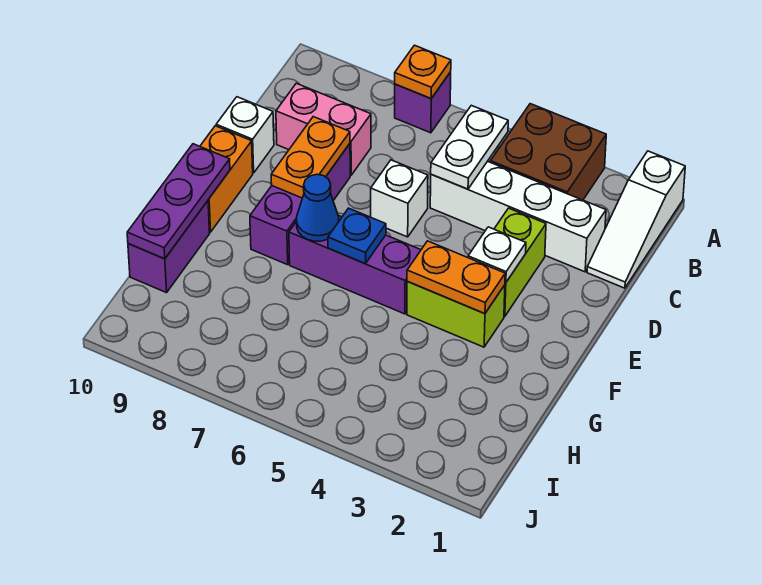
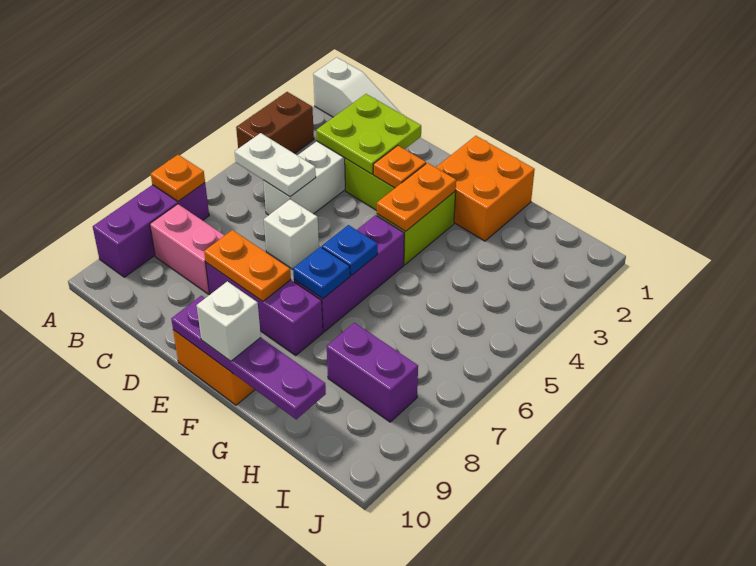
brown 2x2 brick [490,104,606,200] -> brown 1x2 brick [236,92,314,154]
purple 1x1 brick [395,72,451,133] -> purple 1x3 brick [93,183,209,277]
none -> lime 2x2 plate [316,94,421,174]
pink 1x2 brick [276,83,371,175] -> pink 1x2 brick turned to [150,204,225,294]
white 1x1 brick [216,97,274,173] -> white 1x1 brick moved to [196,281,261,361]
white 1x1 plate [468,227,526,283] -> orange 1x1 plate [373,146,426,188]
none -> orange 2x2 brick [436,136,535,241]
blue 1x1 cone [297,174,339,241] -> blue 1x1 plate [293,247,350,299]
purple 1x3 plate [127,144,230,259] -> purple 1x4 plate [171,296,326,419]
purple 1x2 brick [128,201,210,293] -> purple 1x2 brick moved to [327,323,418,422]

